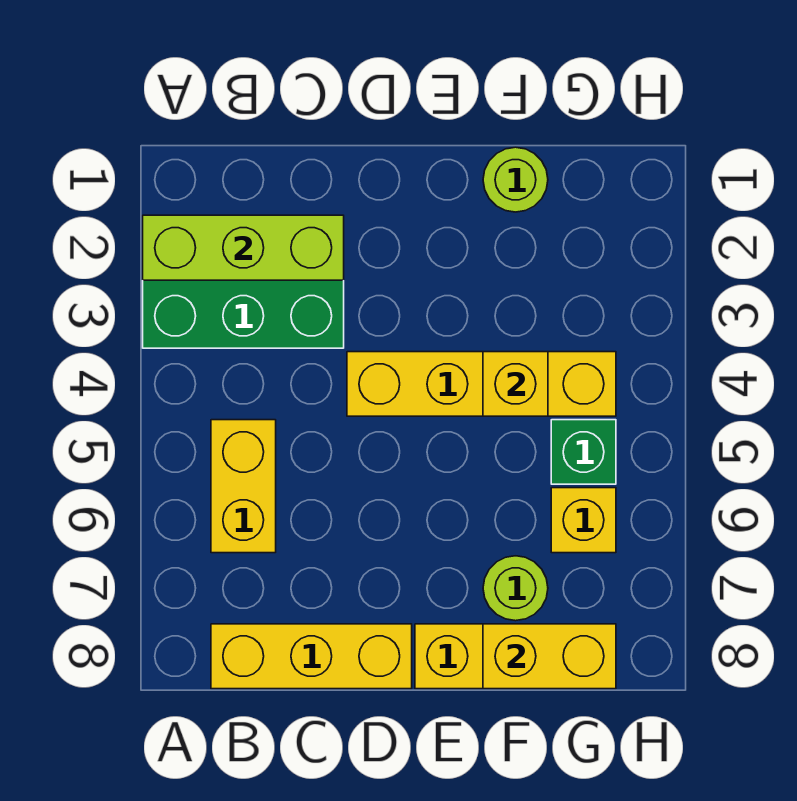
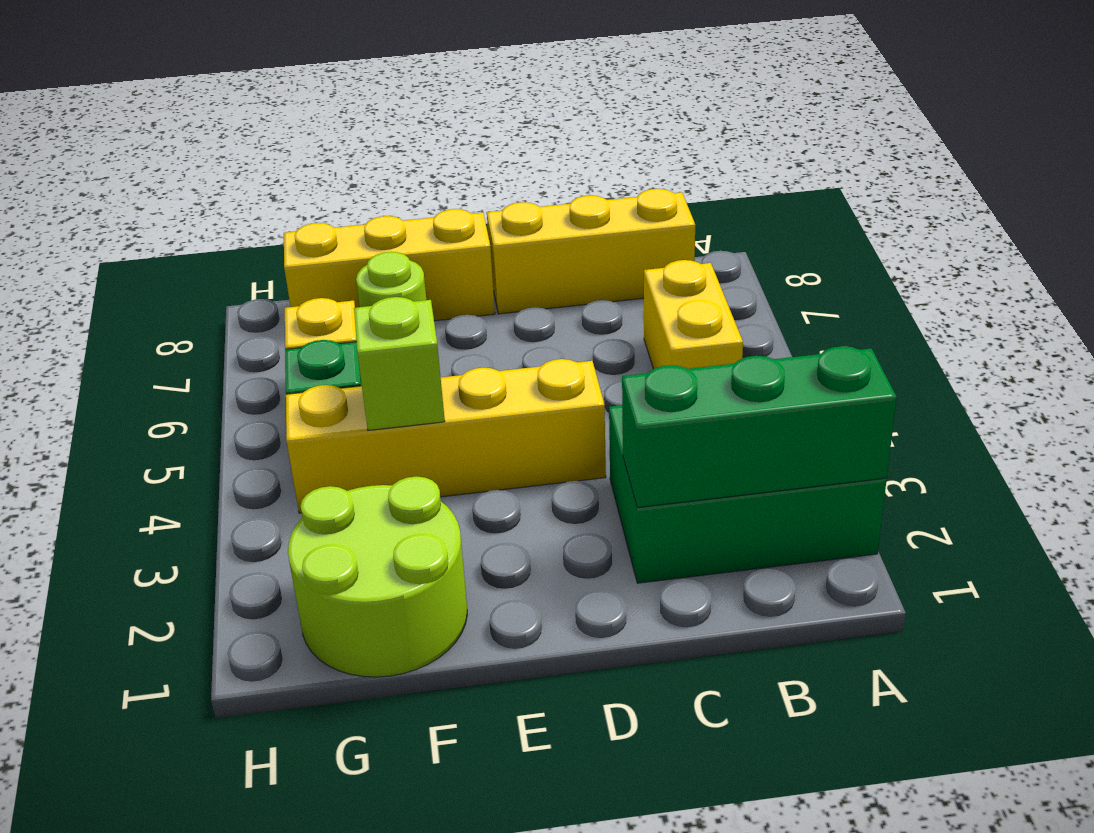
lime 1x3 brick [143,215,344,280] -> green 1x3 brick [622,346,897,508]
lime 1x1 round brick [483,147,548,212] -> lime 2x2 round brick [288,476,467,677]
yellow 1x1 brick [483,352,548,416] -> lime 1x1 brick [354,297,445,430]
yellow 1x2 brick [483,624,616,689] -> none

